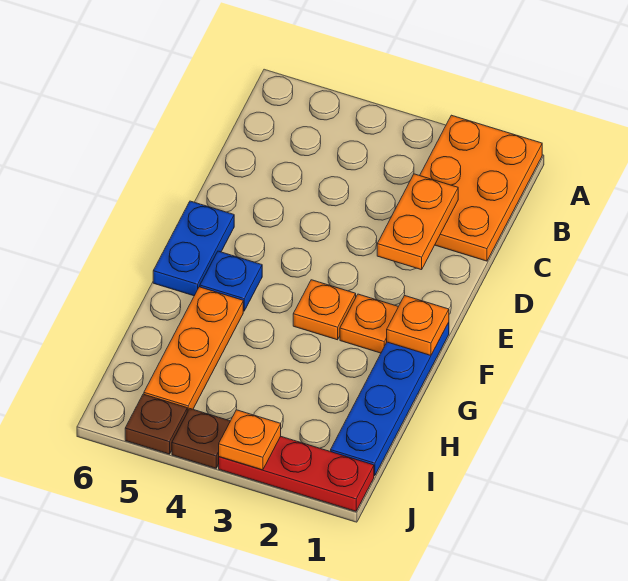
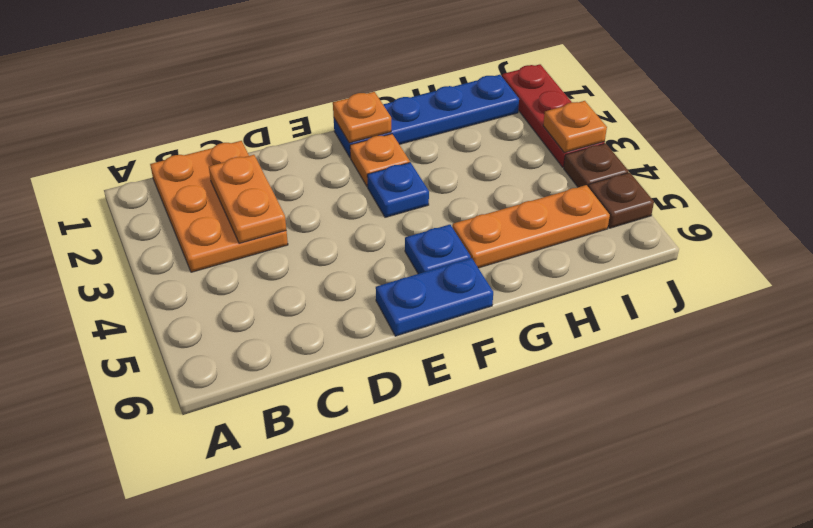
orange 2x3 plate [420,115,542,261] -> orange 2x3 plate turned to [150,141,288,272]
orange 1x2 plate [377,174,458,270] -> orange 1x2 plate turned to [209,155,286,243]
orange 1x1 plate [293,280,356,340] -> blue 1x1 plate [367,162,429,217]

